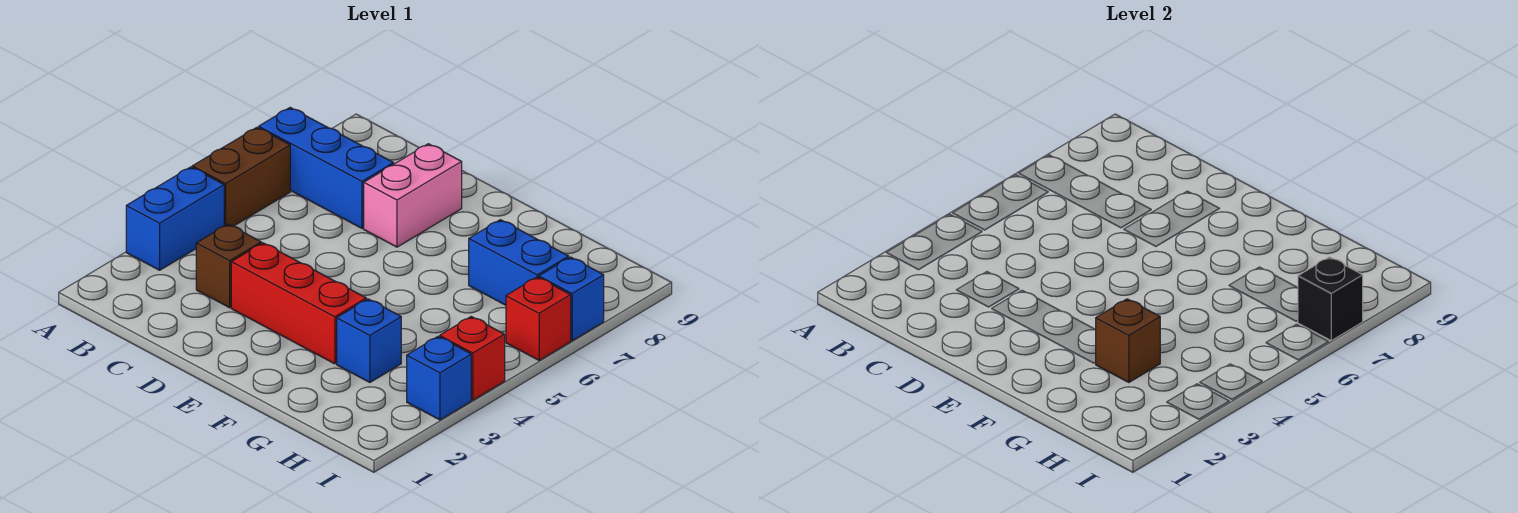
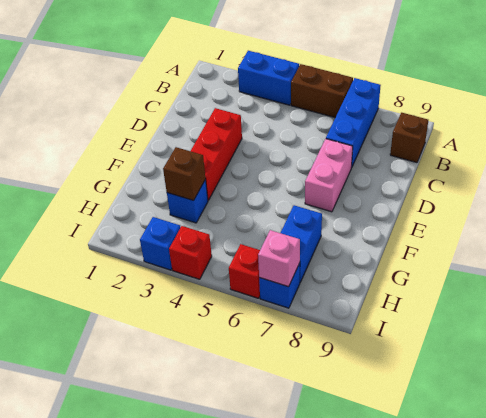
brown 1x1 brick [196,224,261,308] -> brown 1x1 brick moved to [390,113,428,163]
pink 1x2 brick [364,144,462,247] -> pink 1x2 brick turned to [305,139,353,212]
black 1x1 brick [1298,257,1363,340] -> pink 1x1 brick [258,230,300,287]

